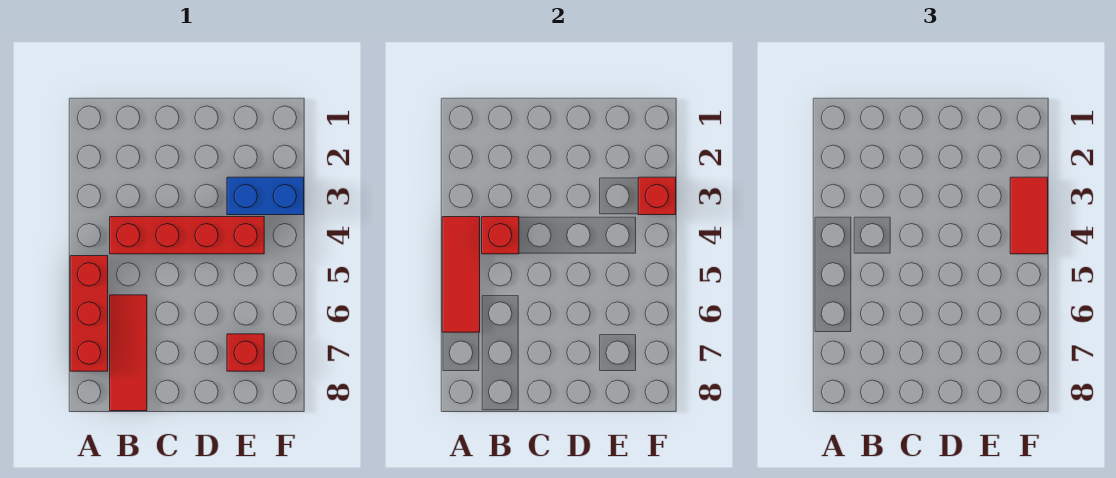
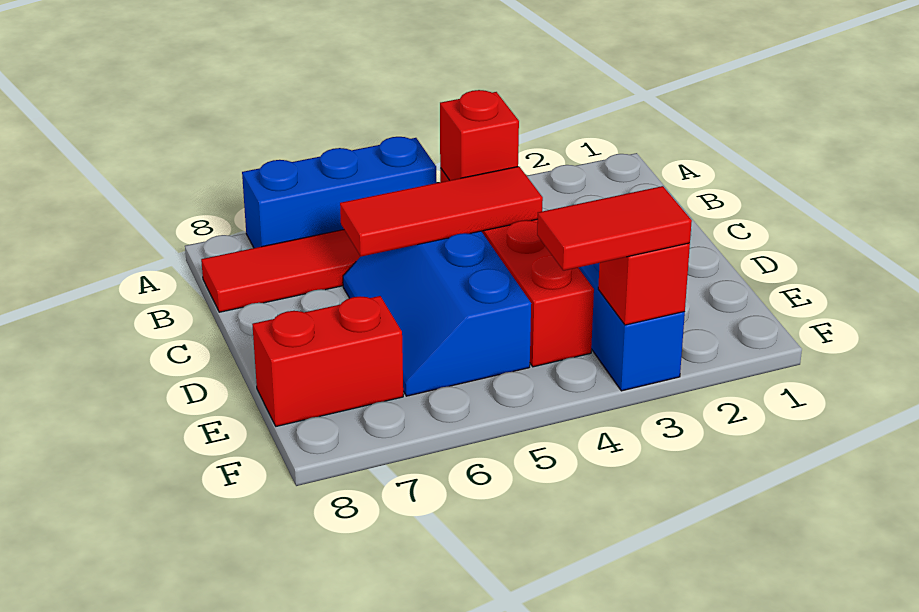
red 1x3 tile [442,217,480,332] -> red 1x3 tile moved to [340,166,543,256]
red 1x3 brick [70,256,108,371] -> blue 1x3 brick [242,137,437,248]
none -> blue 2x3 slope [343,231,531,396]
red 1x1 brick [227,334,264,371] -> red 1x2 brick [252,296,403,426]

